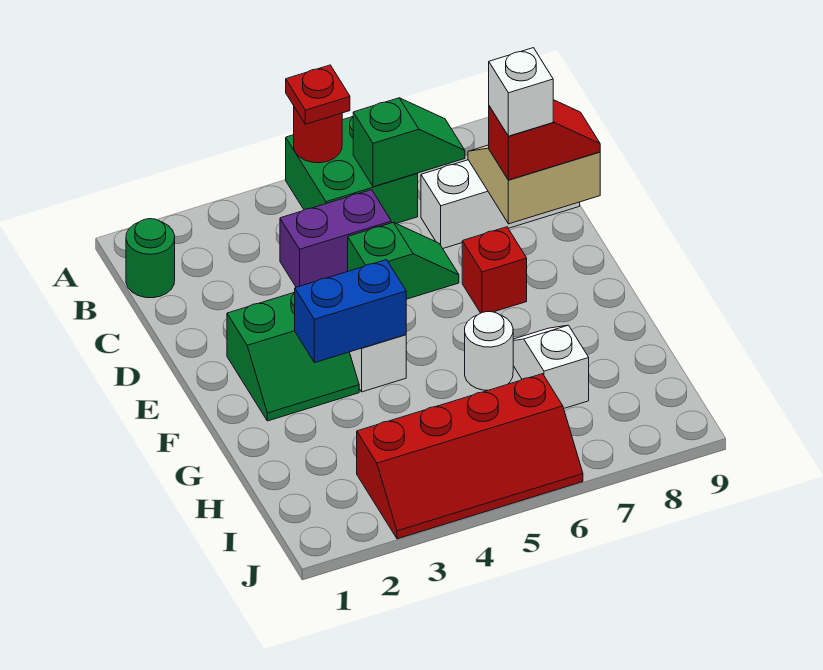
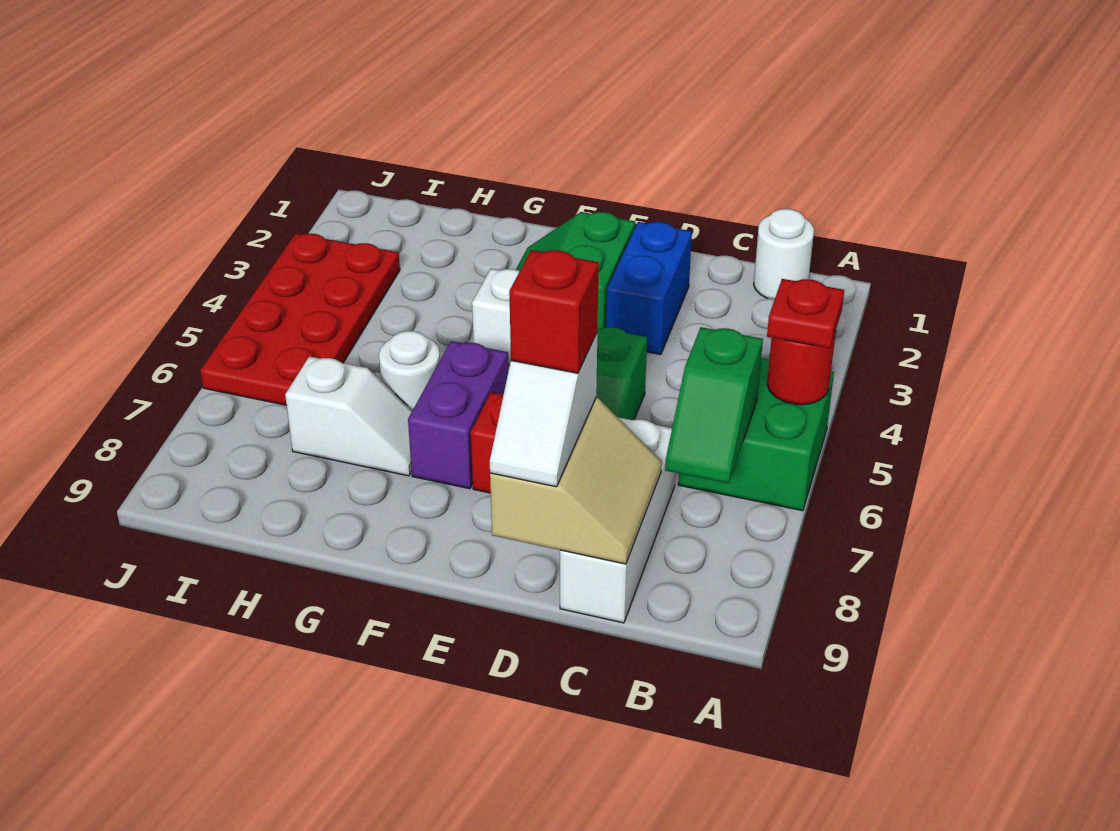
green 1x1 round brick [126,219,175,298] -> white 1x1 round brick [754,209,814,299]
purple 1x2 brick [280,190,391,287] -> purple 1x2 brick moved to [408,341,508,489]
red 1x2 slope [489,100,600,180] -> white 1x2 slope [490,334,597,487]
white 1x1 brick [489,48,553,136] -> red 1x1 brick [509,250,599,373]
blue 1x2 brick [295,260,406,363] -> blue 1x2 brick moved to [606,222,692,355]
red 2x4 slope [357,374,583,539] -> red 2x4 plate [200,234,400,405]

